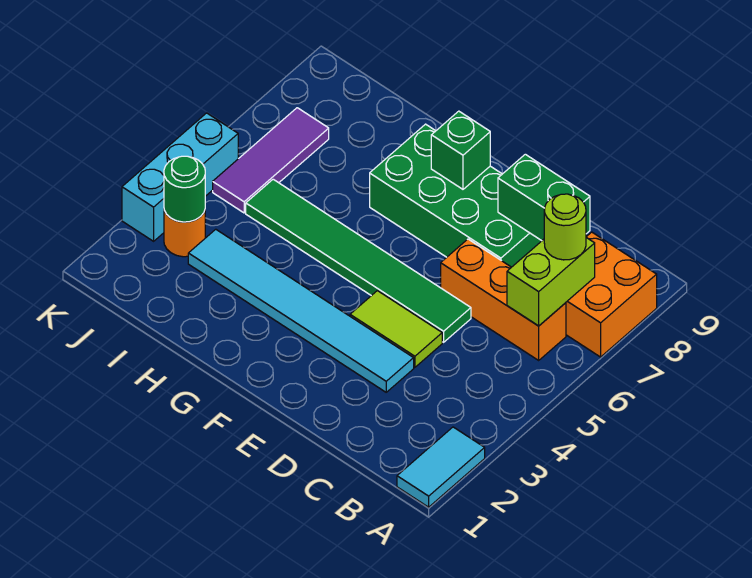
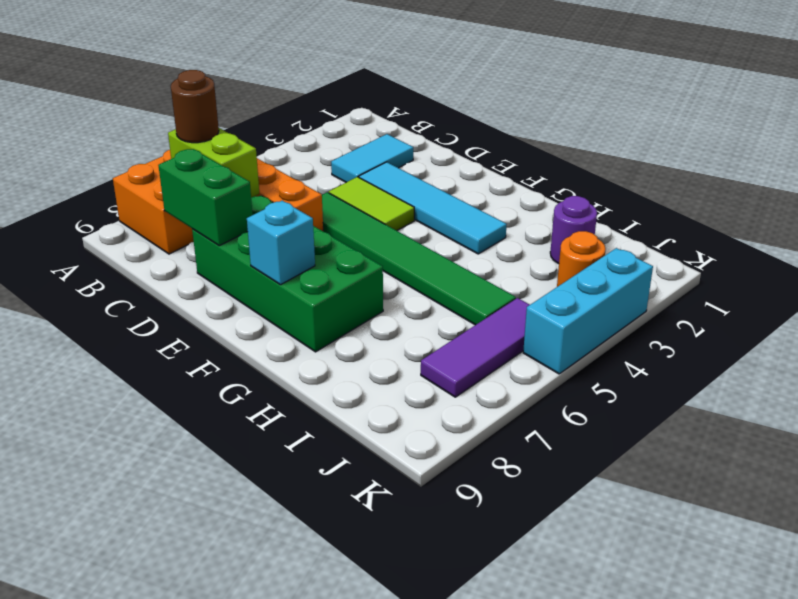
cyan 1x2 tile [397,427,485,507] -> cyan 1x2 tile moved to [331,134,413,182]
lime 1x2 brick [507,238,595,326] -> lime 1x2 brick turned to [168,128,259,197]
lime 1x1 round brick [544,194,586,260] -> brown 1x1 round brick [171,70,219,143]
cyan 1x6 tile [188,229,414,392] -> cyan 1x4 tile [359,162,507,254]
green 1x1 brick [431,111,490,189] -> cyan 1x1 brick [247,201,315,285]
none -> purple 1x1 round brick [550,196,597,264]
green 1x1 round brick [164,156,205,222] -> none

